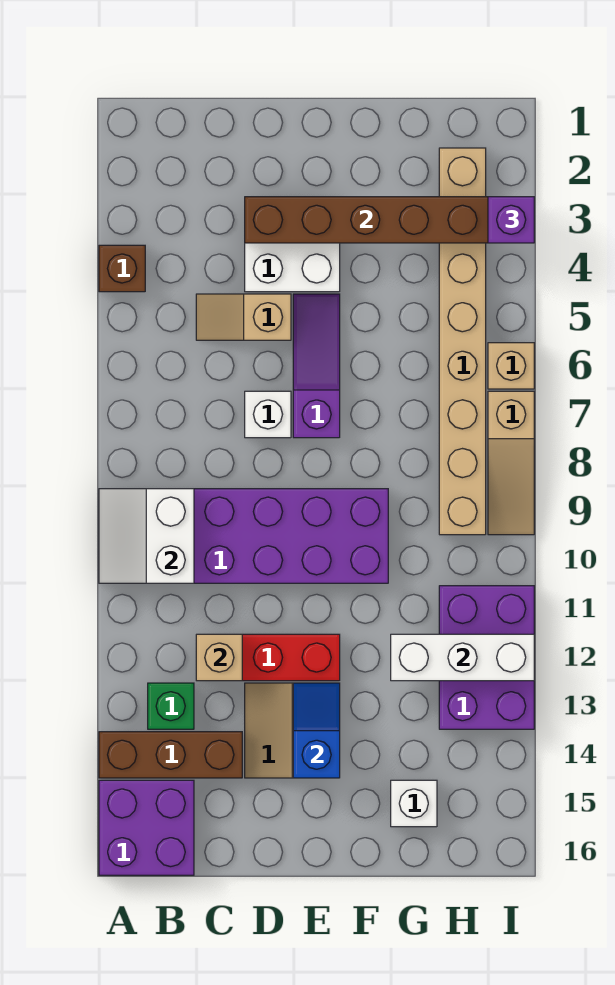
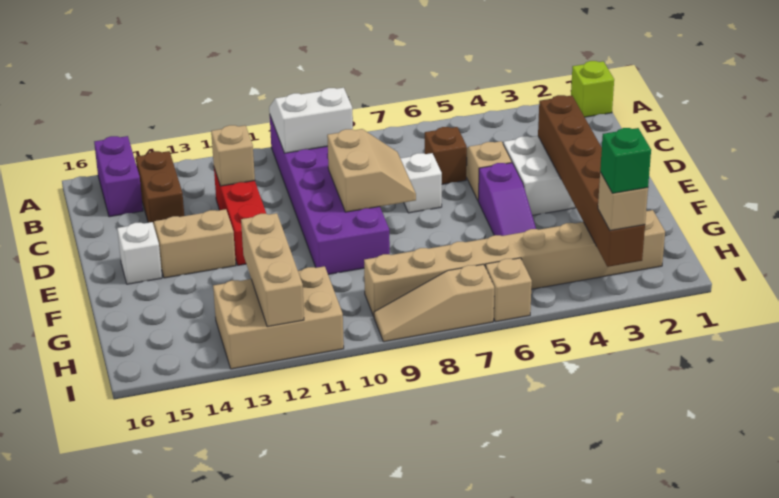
none -> lime 1x1 brick [571,61,614,117]
brown 1x1 brick [99,245,145,292] -> brown 1x1 brick moved to [425,127,467,184]
brown 1x3 brick [99,732,242,778] -> brown 1x2 brick [136,151,184,223]
purple 2x2 brick [99,780,194,875] -> purple 1x2 brick [94,136,143,217]
green 1x1 brick [148,683,194,729] -> green 1x1 brick moved to [600,128,651,193]
none -> tan 2x2 slope [327,129,416,212]
purple 1x3 slope [293,294,340,438] -> purple 1x3 slope turned to [478,163,536,236]
blue 1x2 slope [293,683,340,778] -> none
white 1x3 brick [391,634,534,681] -> tan 1x3 brick [241,213,304,327]
white 1x1 brick [391,780,437,827] -> white 1x1 brick moved to [117,222,162,284]
purple 2x3 brick [439,586,534,729] -> tan 2x3 brick [213,266,344,369]
purple 1x1 brick [488,197,534,243] -> tan 1x1 brick [598,172,648,231]

